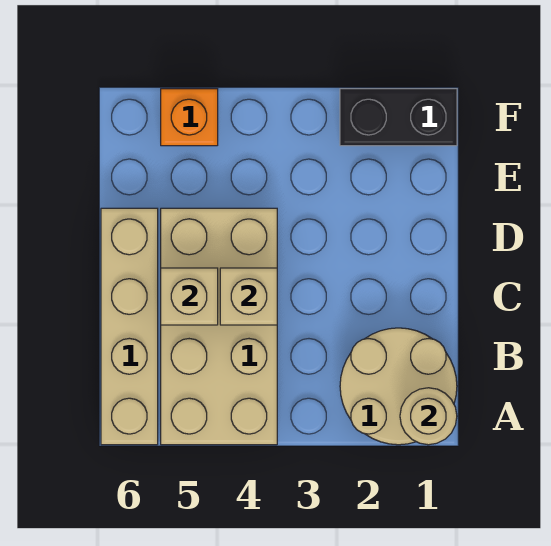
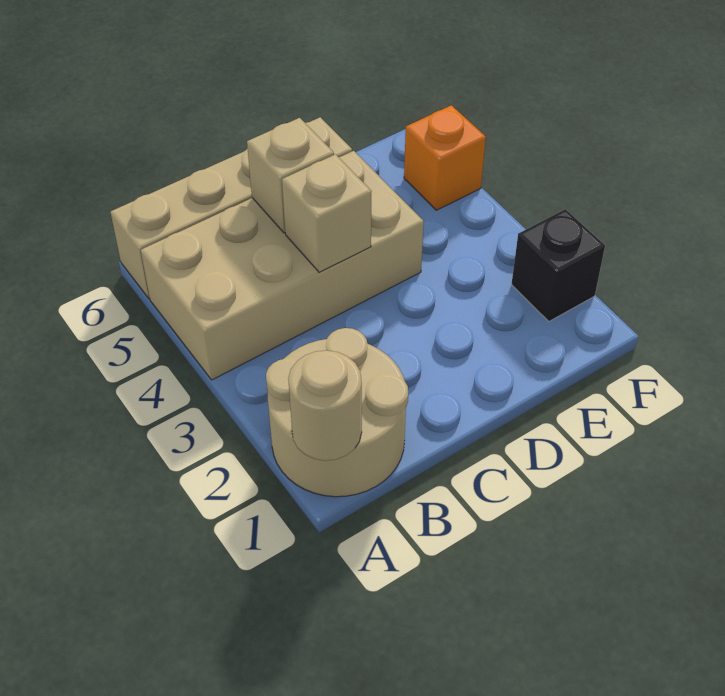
black 1x2 brick [340,89,457,146] -> black 1x1 brick [511,209,605,321]

